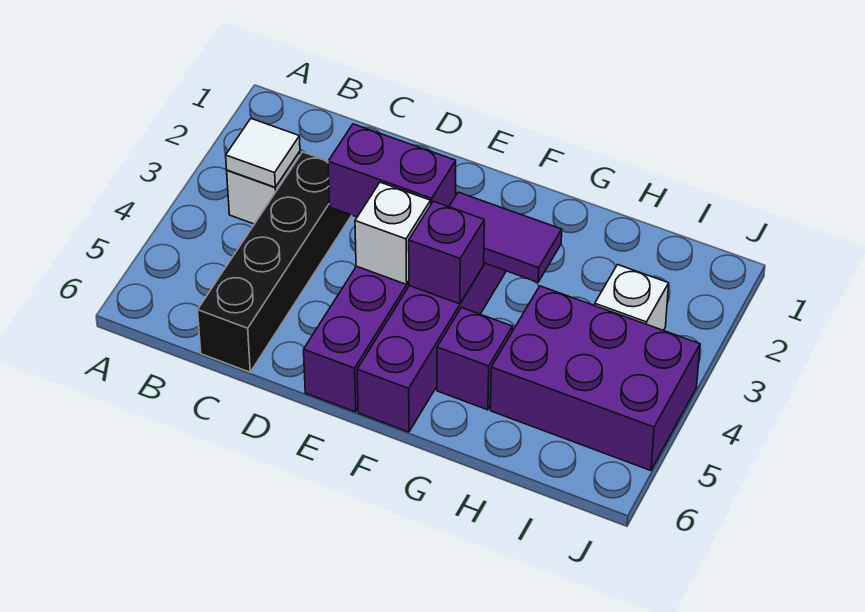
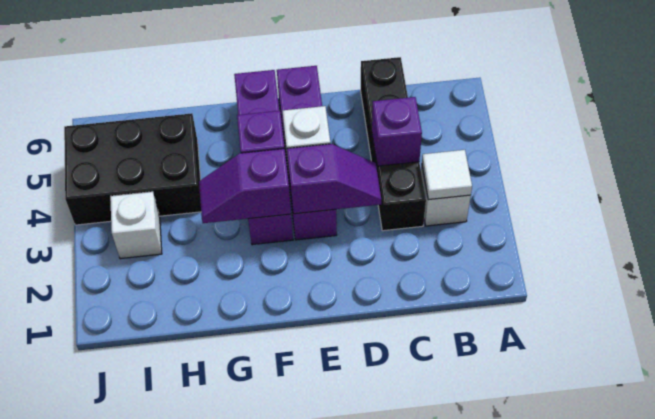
purple 1x2 brick [328,124,456,217] -> purple 1x2 slope [287,144,381,214]
purple 1x2 tile [449,192,562,282] -> purple 1x2 slope [199,149,291,223]
purple 1x1 brick [437,308,513,410] -> purple 1x1 brick moved to [372,97,422,166]
purple 2x3 brick [491,286,700,471] -> black 2x3 brick [64,113,201,225]

